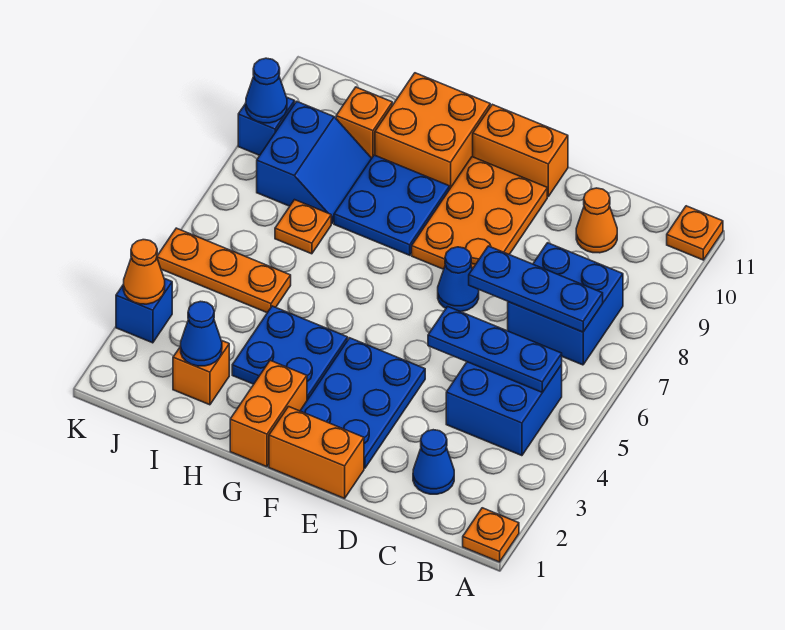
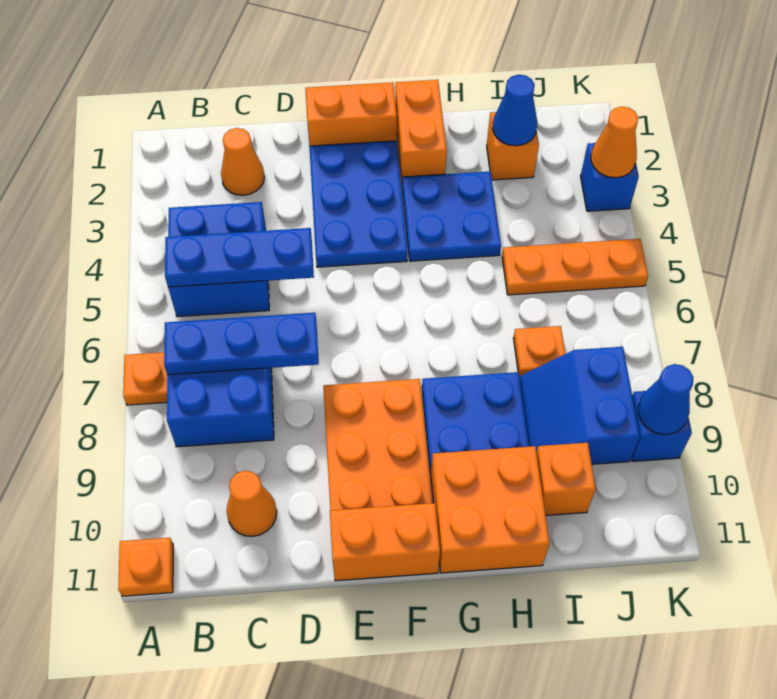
orange 1x1 plate [463,508,519,562] -> orange 1x1 plate moved to [123,352,167,405]
blue 1x1 cone [413,430,454,494] -> orange 1x1 cone [221,128,265,195]
blue 1x1 cone [438,247,479,312] -> none

